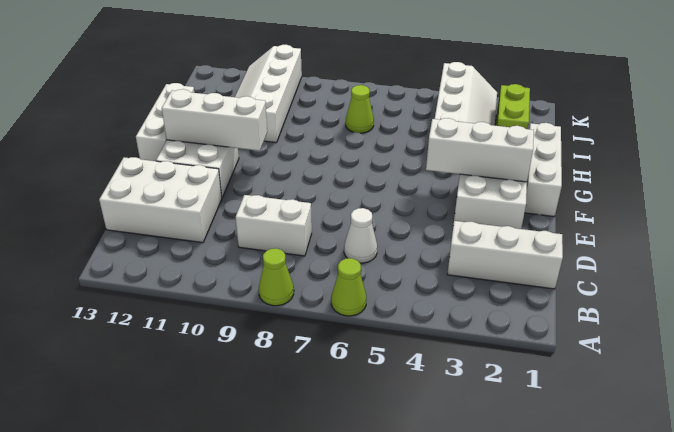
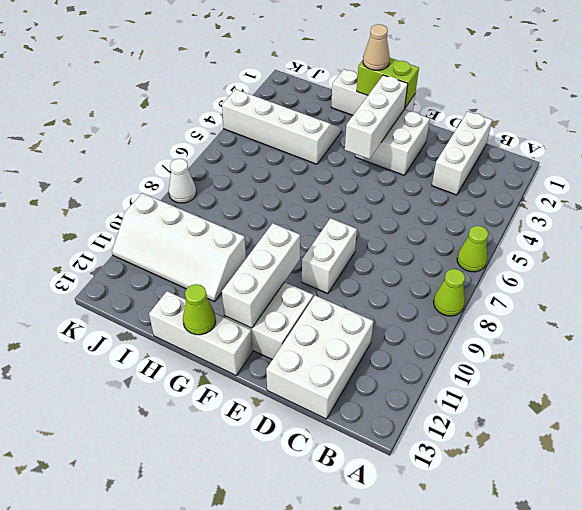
white 1x1 cone [344,208,377,263] -> white 1x1 cone moved to [169,159,196,203]
white 1x2 brick [236,195,312,256] -> white 1x2 brick moved to [302,218,357,294]
none -> tan 1x1 cone [363,24,390,70]
lime 1x2 brick [496,84,530,129] -> lime 1x2 brick moved to [357,58,419,108]
lime 1x1 cone [346,85,374,133] -> lime 1x1 cone moved to [183,284,216,335]

